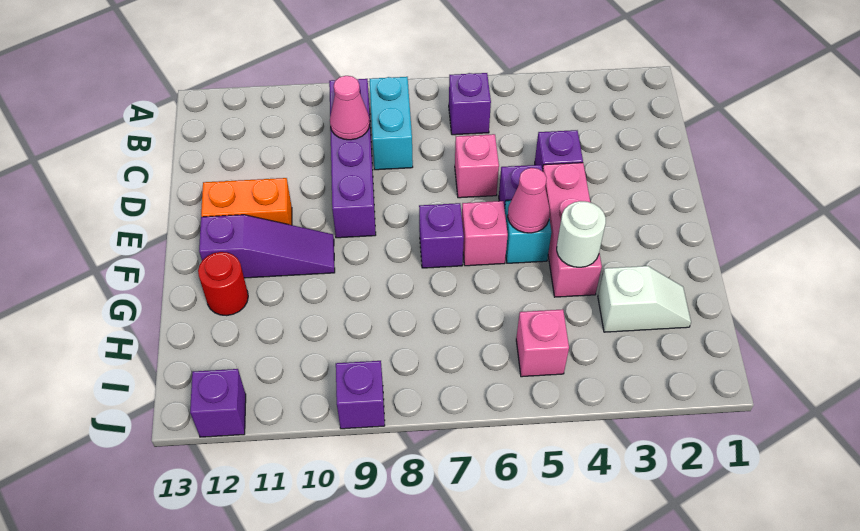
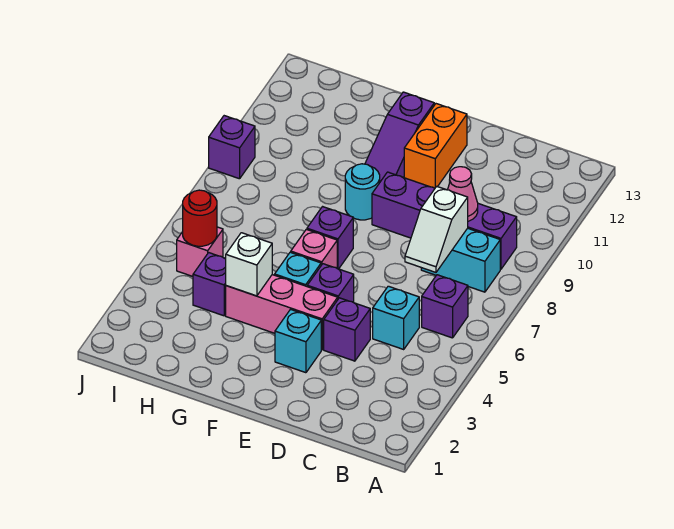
none -> cyan 1x1 brick [373,286,419,349]
pink 1x1 brick [455,134,499,198] -> none
none -> cyan 1x1 brick [275,309,321,373]
pink 1x1 cone [508,168,550,233] -> none
none -> cyan 1x1 round brick [345,164,380,220]
white 1x1 round brick [557,201,606,267] -> white 1x1 brick [226,233,272,296]
red 1x1 round brick [198,252,248,316] -> red 1x1 round brick moved to [183,190,217,246]
white 1x2 slope [598,266,691,332] -> white 1x2 slope moved to [405,187,468,272]
purple 1x1 brick [190,369,246,437] -> purple 1x1 brick moved to [193,253,226,316]

